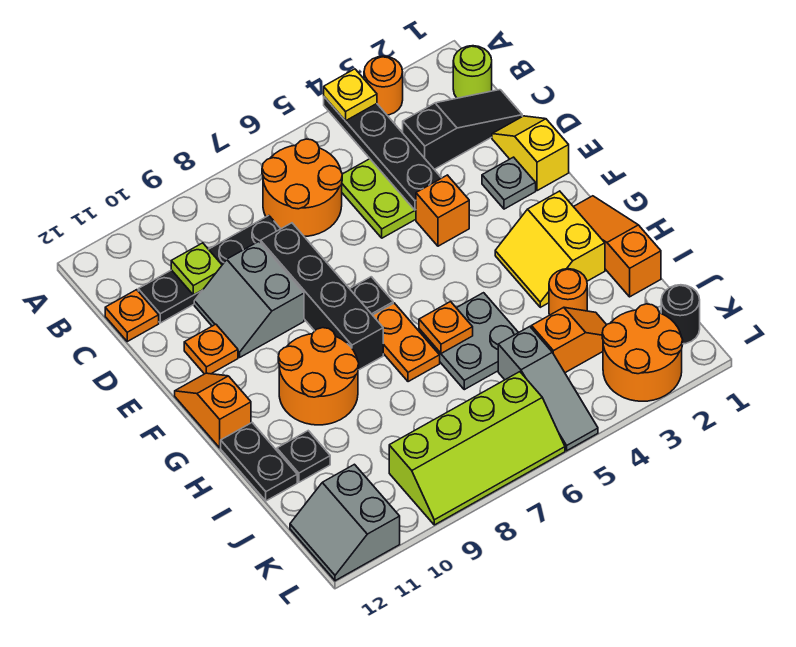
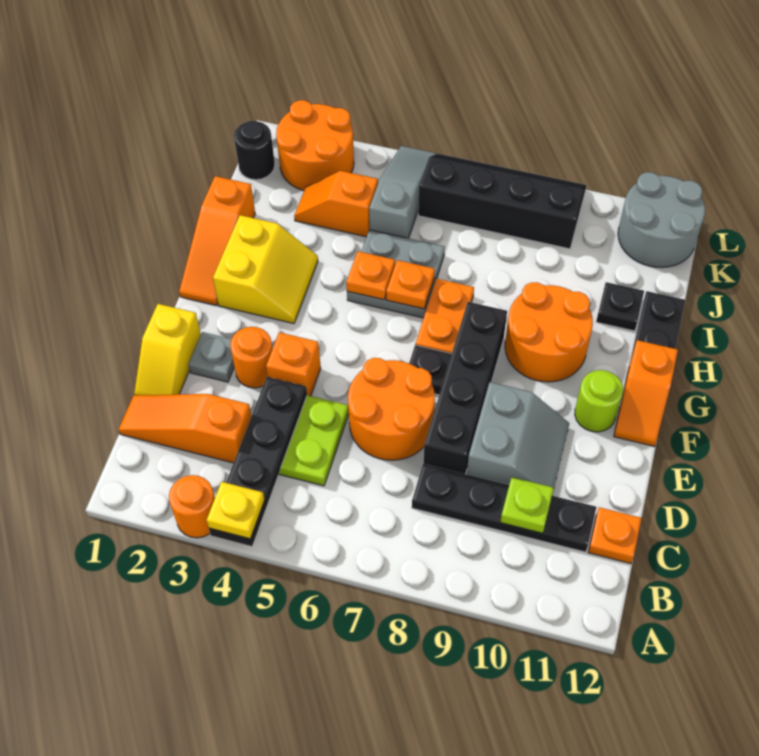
lime 1x1 round brick [453,46,492,98] -> lime 1x1 round brick moved to [575,370,623,432]
orange 2x2 round brick [262,139,342,236] -> orange 2x2 round brick moved to [348,358,435,460]
black 1x3 slope [403,90,522,169] -> orange 1x3 slope [119,394,251,463]
orange 1x1 plate [184,324,238,374] -> orange 1x1 plate moved to [346,251,395,300]
orange 1x1 round brick [549,269,587,315] -> orange 1x1 round brick moved to [230,327,272,388]
lime 2x4 slope [389,372,565,525] -> black 2x4 slope [418,154,586,249]
grey 2x2 slope [290,464,400,581] -> grey 2x2 round brick [618,172,705,268]

